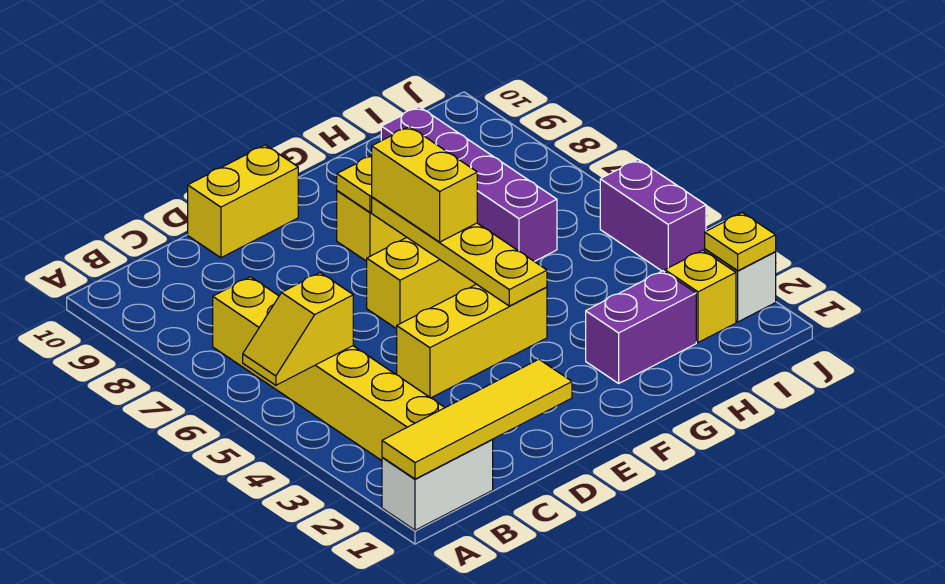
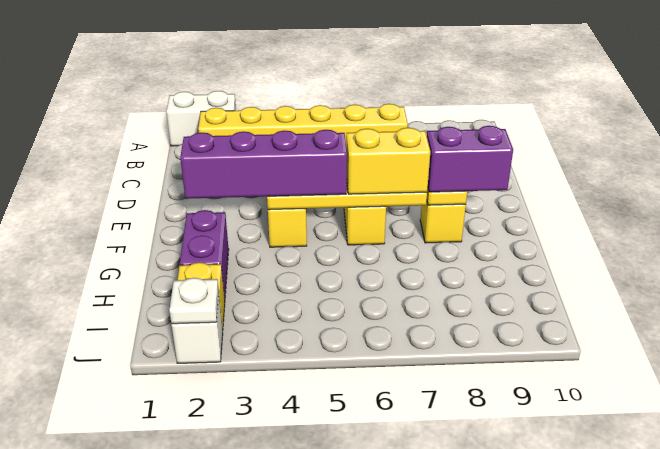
white 1x2 brick [382,440,493,530] -> white 1x2 brick turned to [166,91,236,146]
yellow 1x4 tile [382,359,572,479] -> none
yellow 1x2 slope [243,273,353,385] -> none
yellow 1x2 brick [188,145,298,258] -> none
purple 1x4 brick [381,107,557,262] -> purple 1x4 brick moved to [180,130,347,199]
yellow 1x1 plate [705,213,776,271] -> white 1x1 plate [169,278,219,324]
purple 1x2 brick [600,160,706,272] -> purple 1x2 brick moved to [427,126,513,192]

